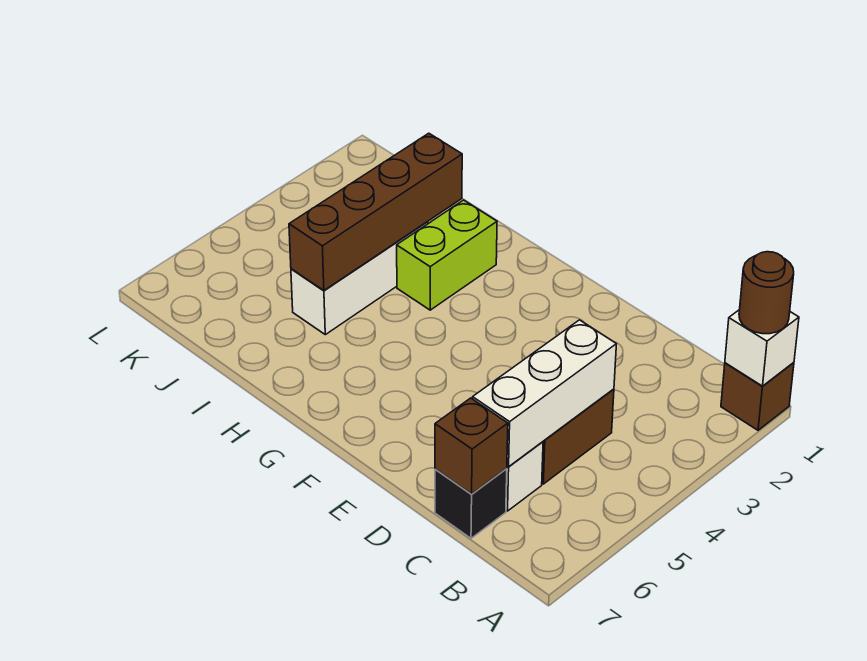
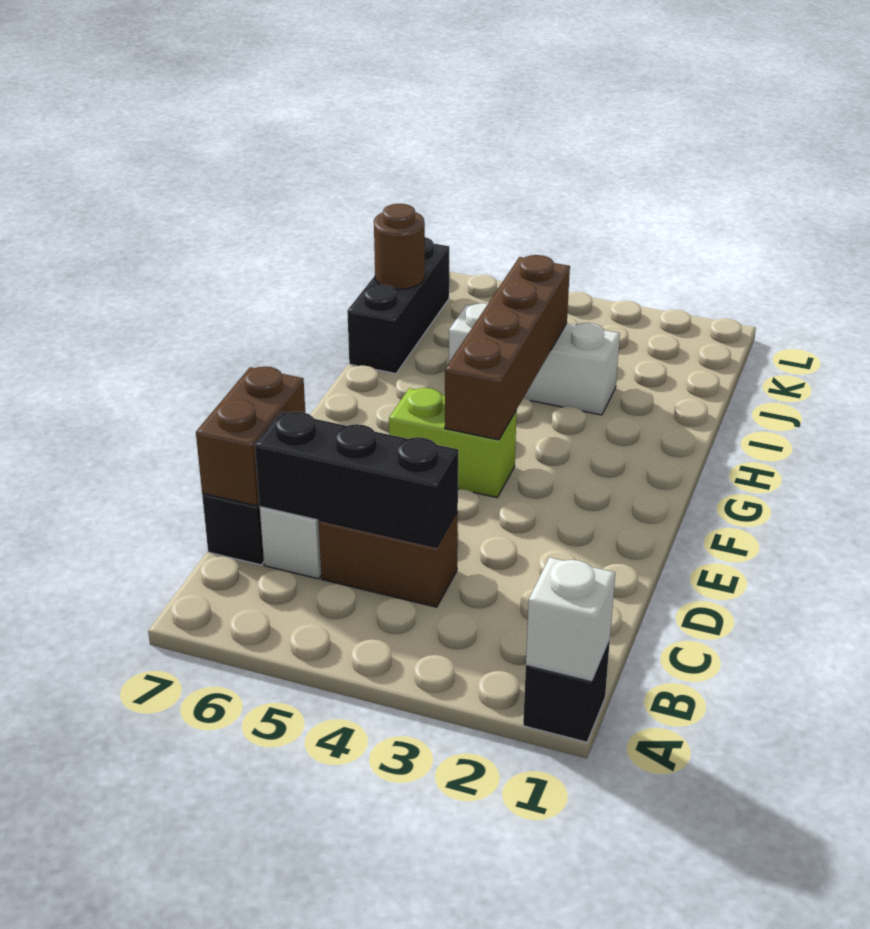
brown 1x1 brick [721,362,794,430] -> black 1x1 brick [523,638,610,742]
brown 1x1 round brick [739,252,794,334] -> brown 1x1 round brick moved to [374,204,425,289]
white 1x3 brick [473,320,616,467] -> black 1x3 brick [255,412,458,547]
brown 1x1 brick [435,398,508,494] -> brown 1x2 brick [196,367,305,506]
lime 1x2 brick [397,200,497,310] -> lime 1x2 brick moved to [389,388,517,498]
brown 1x4 brick [289,133,462,290] -> brown 1x4 brick turned to [445,255,570,440]
none -> black 1x3 brick [347,237,449,374]

